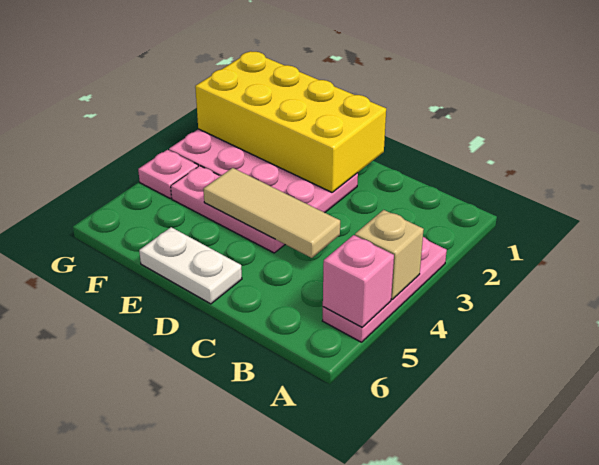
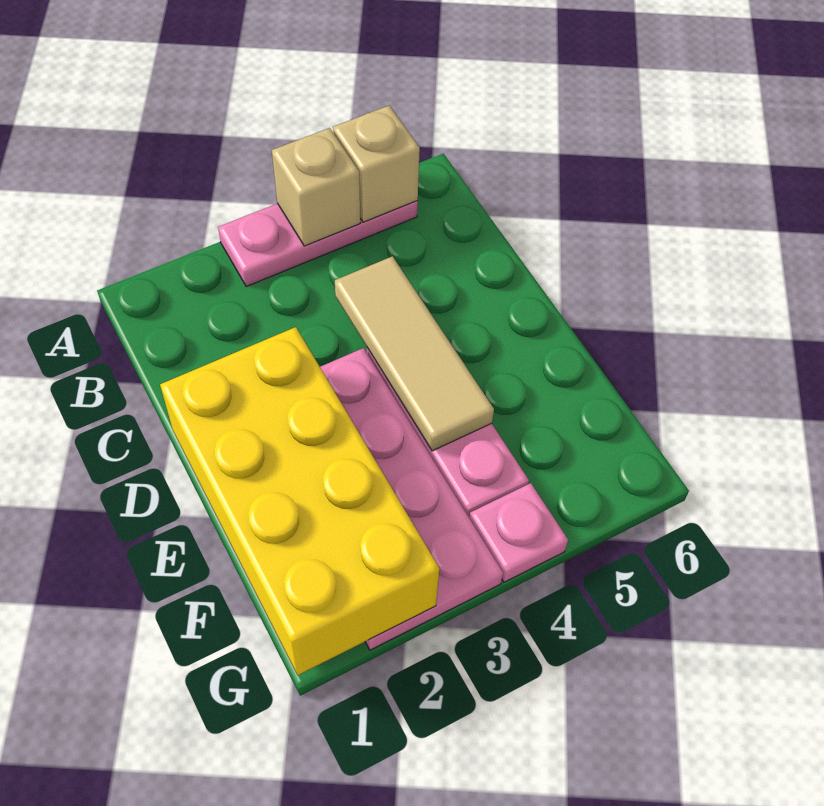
pink 1x1 brick [323,235,394,327] -> tan 1x1 brick [333,106,420,222]
white 1x2 plate [139,227,242,304] -> none

